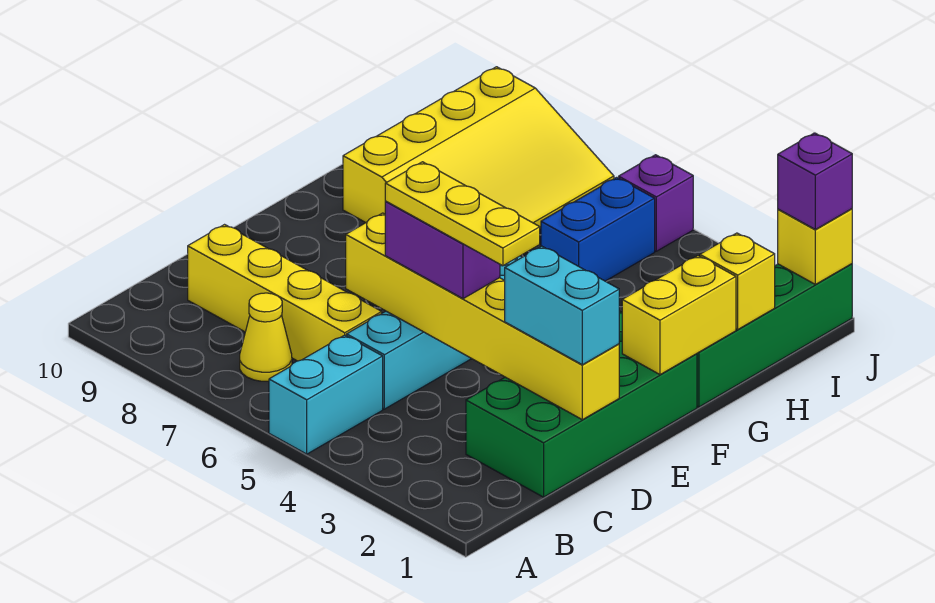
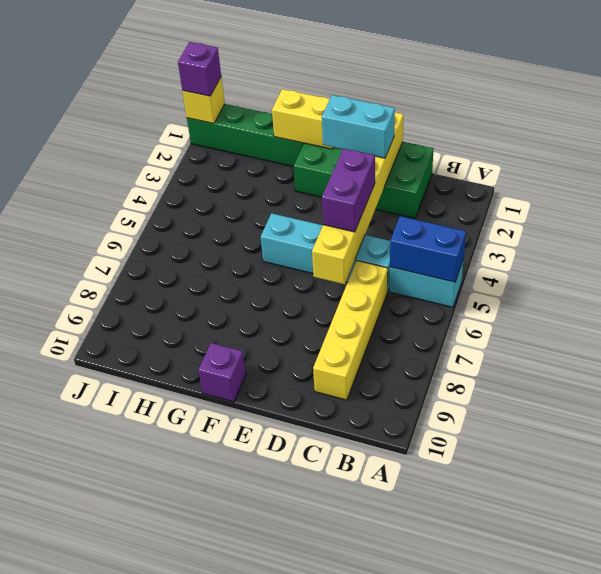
yellow 1x1 cone [240,293,292,381] -> none
cyan 1x2 brick [505,246,619,365] -> cyan 1x2 brick turned to [322,95,395,158]
yellow 1x3 plate [385,162,540,266] -> none
yellow 3x4 slope [343,67,614,229] -> none
yellow 1x1 brick [700,233,775,329] -> none
blue 1x2 brick [541,177,655,281] -> blue 1x2 brick moved to [390,216,466,282]
purple 1x1 brick [619,155,693,251] -> purple 1x1 brick moved to [198,343,246,402]

